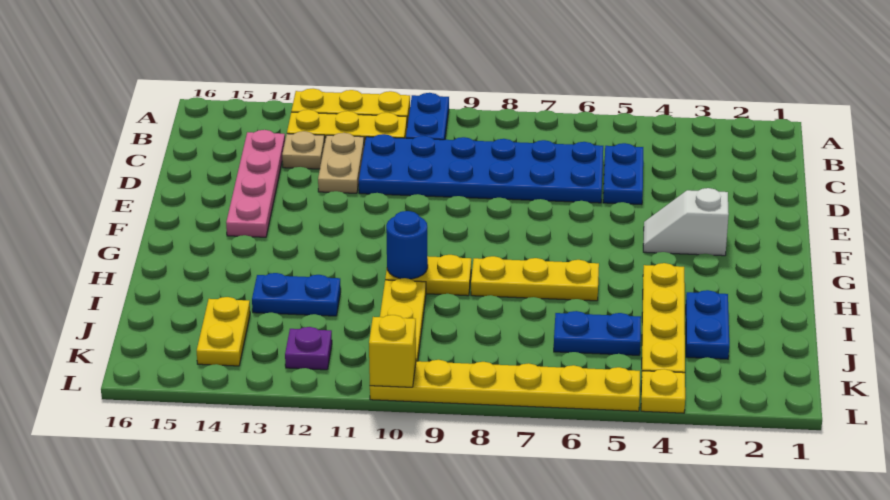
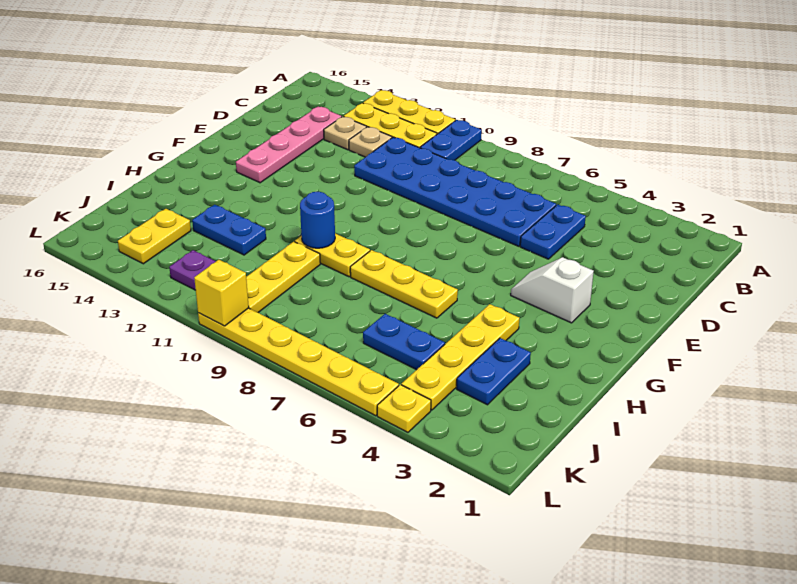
tan 1x2 plate [318,133,364,193] -> tan 1x1 plate [349,127,392,157]

